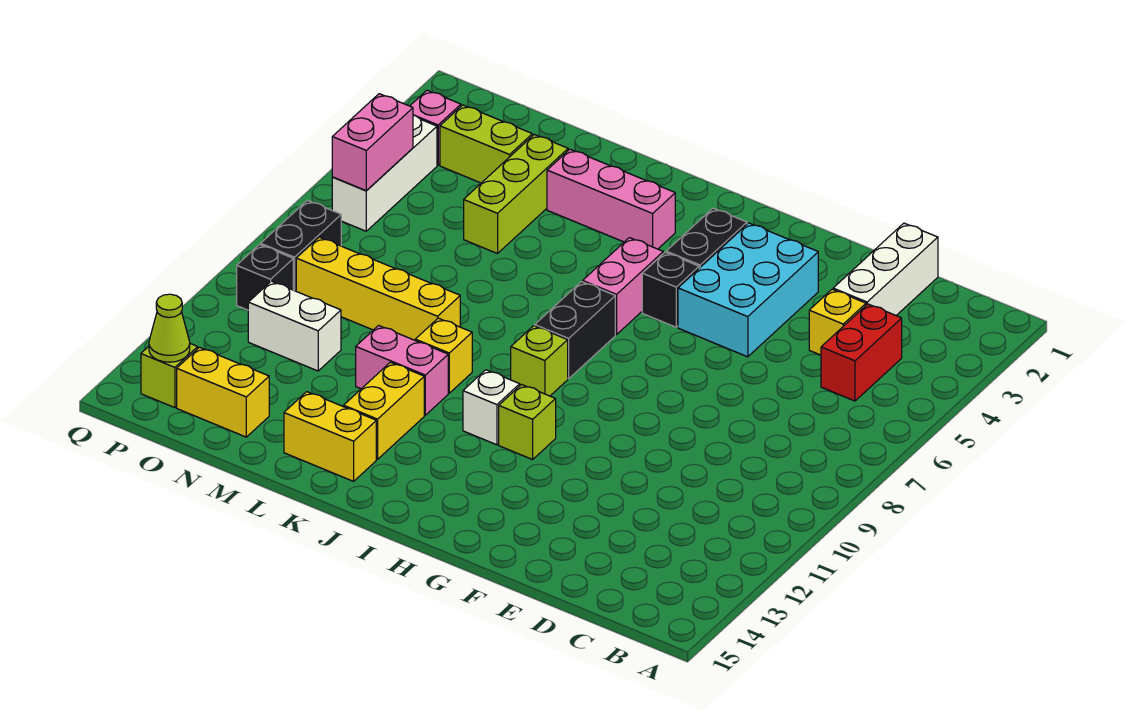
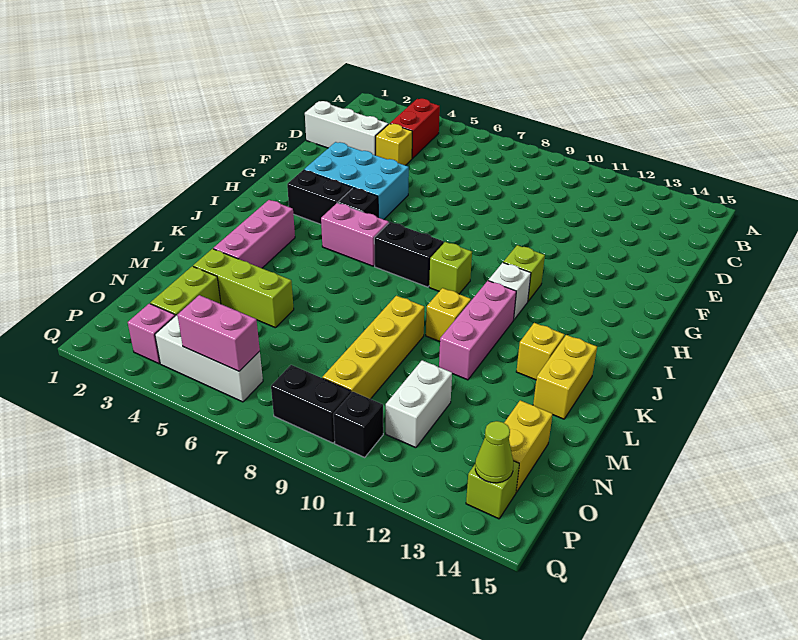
red 1x2 brick [821,304,902,401] -> red 1x2 brick turned to [390,99,440,158]
pink 1x2 brick [356,326,448,415] -> pink 1x3 brick [439,281,516,380]
yellow 1x2 brick [344,362,424,459] -> yellow 1x1 brick [516,323,564,380]

